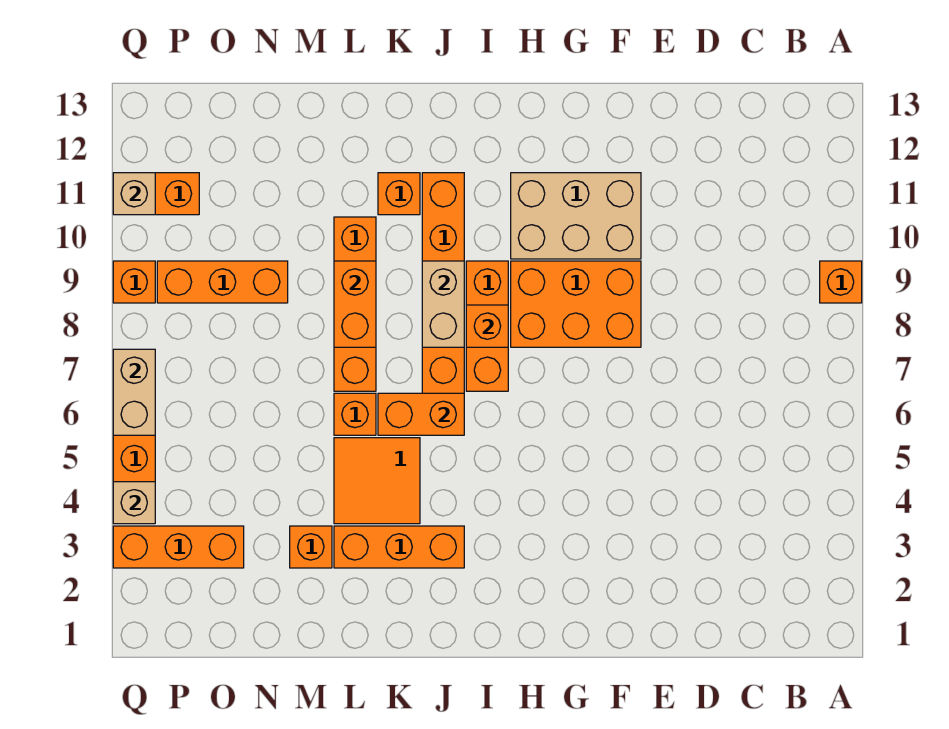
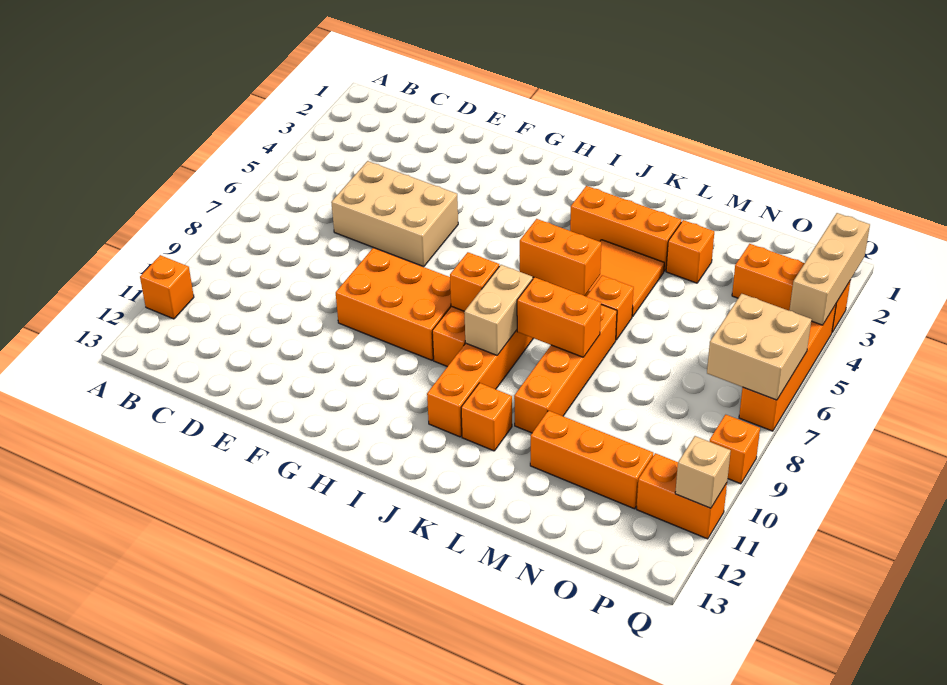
orange 1x1 brick [820,261,862,303] -> orange 1x1 brick moved to [140,255,194,319]
tan 2x3 brick [511,173,641,259] -> tan 2x3 brick moved to [331,161,458,267]
orange 1x2 brick [334,261,376,347] -> orange 1x2 brick turned to [517,277,601,357]
orange 1x3 brick [157,261,288,303] -> orange 1x3 brick moved to [530,411,653,509]
tan 1x1 brick [113,482,155,524] -> tan 1x3 brick [789,213,870,325]
tan 1x2 brick [113,349,155,435] -> tan 2x2 brick [707,294,812,400]

